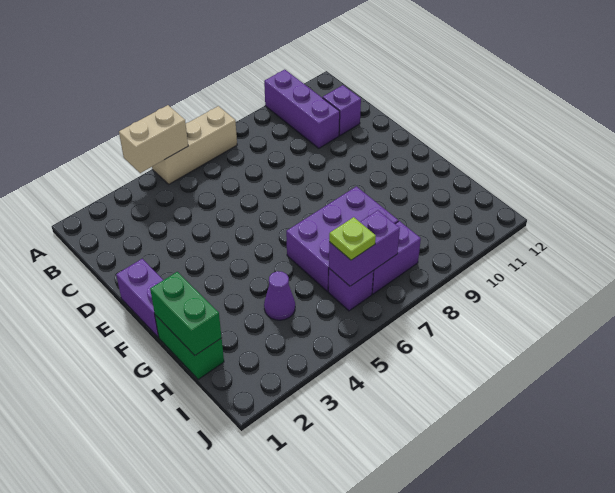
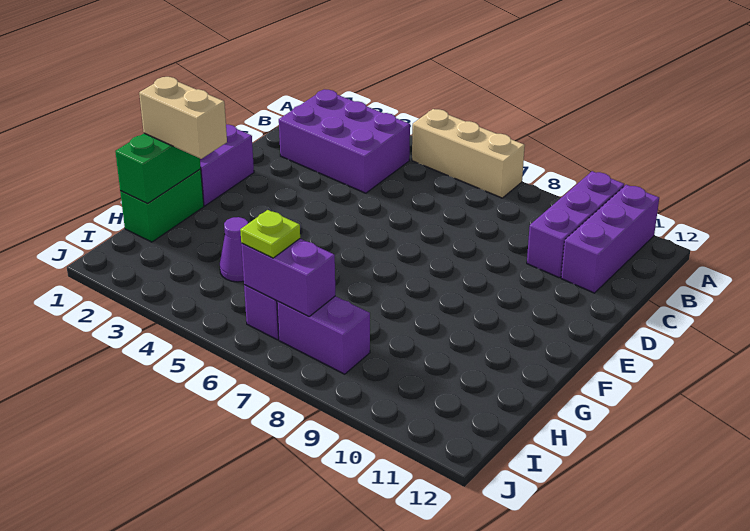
tan 1x2 brick [119,105,188,173] -> tan 1x2 brick moved to [139,77,227,159]
purple 1x1 brick [323,85,361,136] -> purple 1x3 brick [561,185,659,293]
purple 2x3 brick [286,186,398,291] -> purple 2x3 brick moved to [279,89,410,193]

